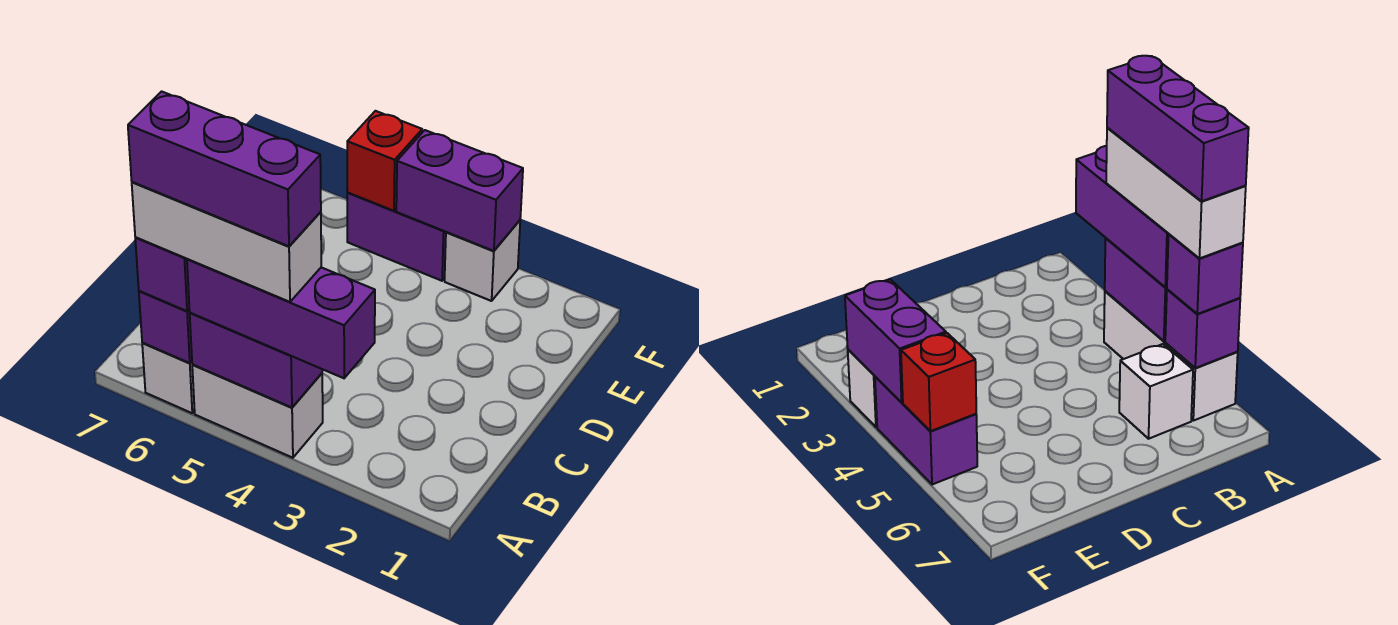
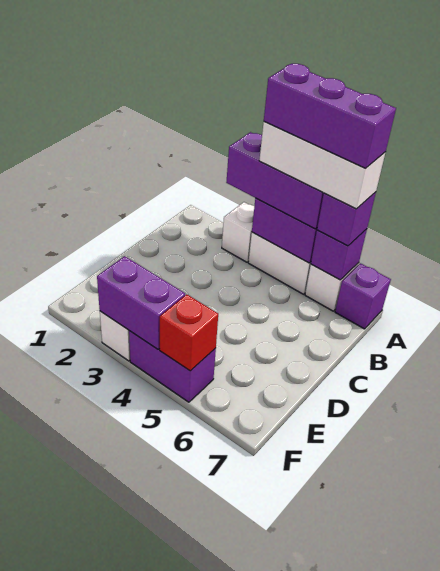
none -> purple 1x1 brick [335,263,391,329]
white 1x1 brick [1119,344,1193,439] -> white 1x1 brick moved to [222,202,254,262]

